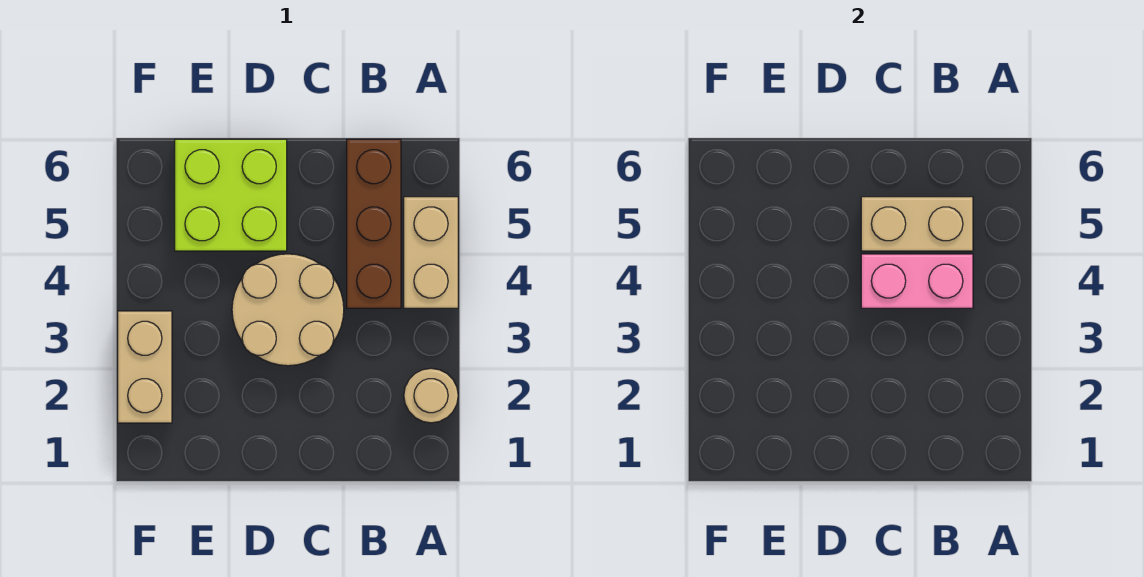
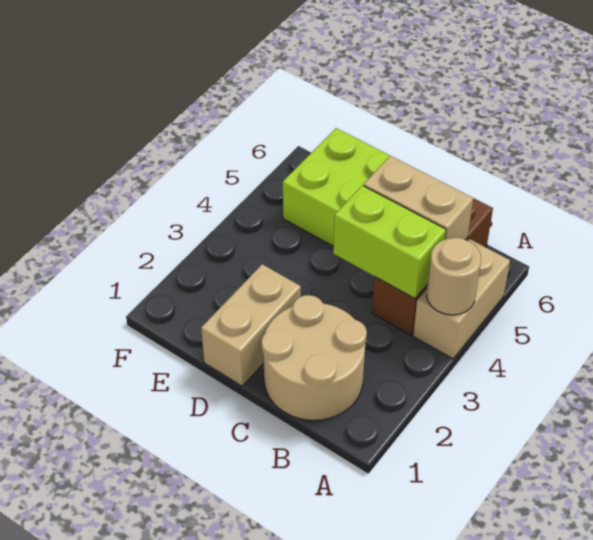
tan 1x1 round brick [404,368,458,423] -> tan 1x1 round brick moved to [427,238,481,315]
pink 1x2 brick [861,254,973,308] -> lime 1x2 brick [333,185,446,299]
tan 2x2 round brick [232,254,344,366] -> tan 2x2 round brick moved to [262,295,367,420]
tan 1x2 brick [118,311,172,423] -> tan 1x2 brick moved to [201,264,301,386]

